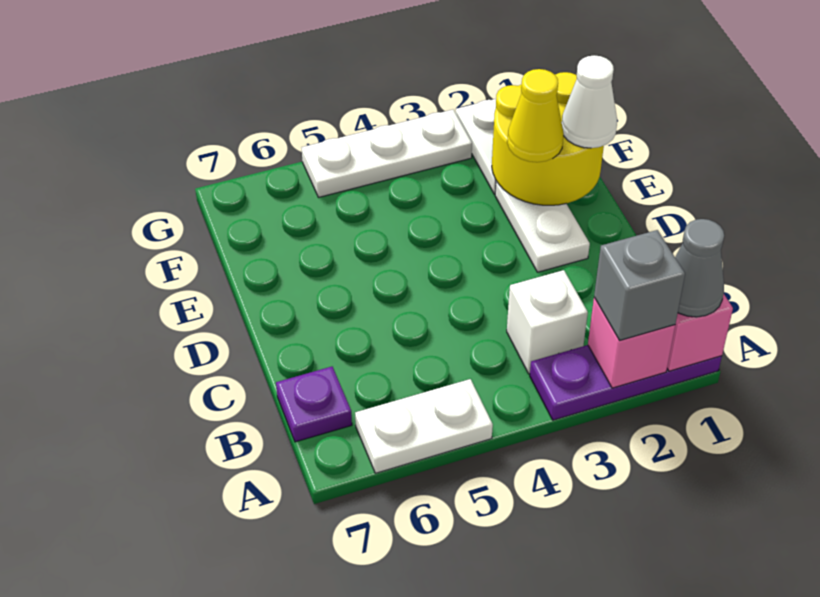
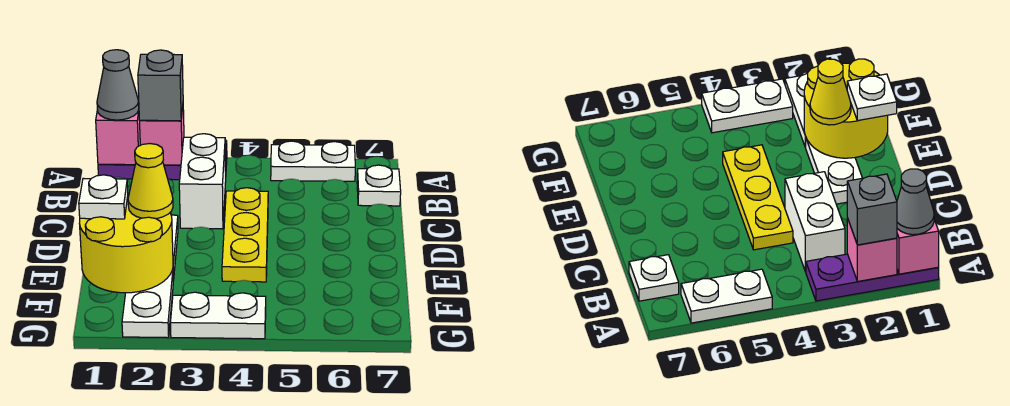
white 1x1 brick [507,270,588,374] -> white 1x2 brick [179,134,226,229]
purple 1x1 plate [276,367,352,442] -> white 1x1 plate [357,165,401,206]
none -> yellow 1x3 plate [222,188,268,282]
white 1x1 cone [562,55,617,148] -> white 1x1 plate [79,175,128,219]
white 1x3 plate [302,110,472,197] -> white 1x2 plate [170,292,266,339]

